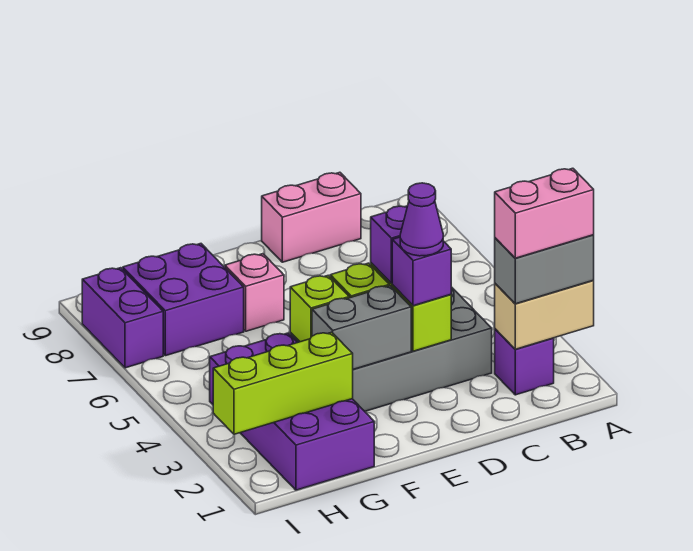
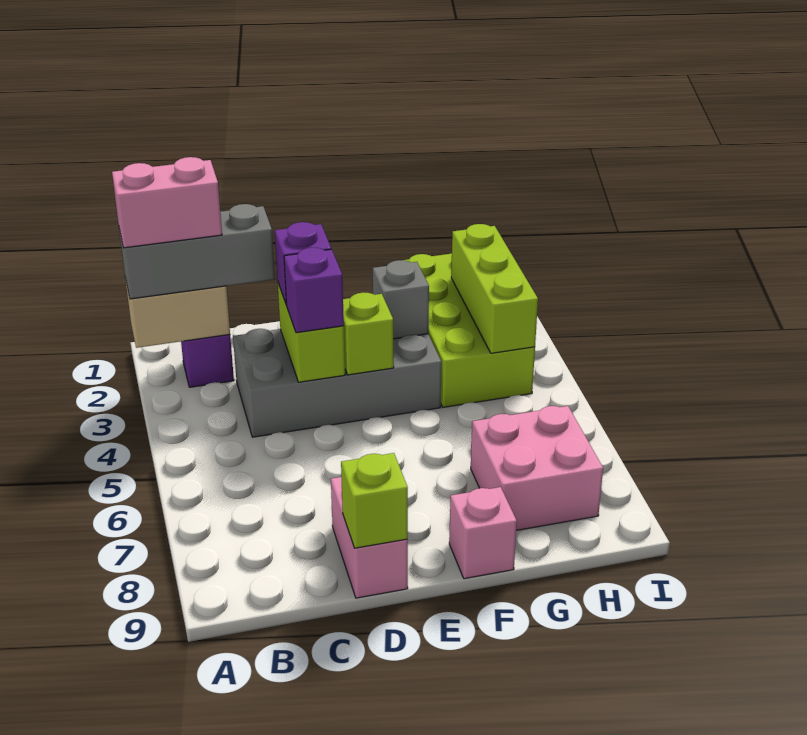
grey 1x2 brick [495,235,594,304] -> grey 1x3 brick [119,204,275,299]
pink 1x2 brick [262,172,361,262] -> pink 1x2 brick turned to [331,477,408,598]
purple 1x1 cone [400,183,443,256] -> none
grey 1x2 brick [312,286,411,369] -> grey 1x1 brick [373,260,429,339]
lime 1x1 brick [290,275,349,342] -> lime 1x1 brick moved to [341,453,408,548]
pink 1x1 brick [225,254,284,331] -> pink 1x1 brick moved to [449,487,517,579]
purple 2x4 brick [210,333,374,490] -> lime 2x4 brick [405,254,535,407]
lime 1x3 brick [213,332,353,434] -> lime 1x3 brick turned to [451,224,538,353]
purple 2x2 brick [123,244,244,356] -> pink 2x2 brick [471,406,603,530]
purple 1x2 brick [82,268,163,368] -> none

